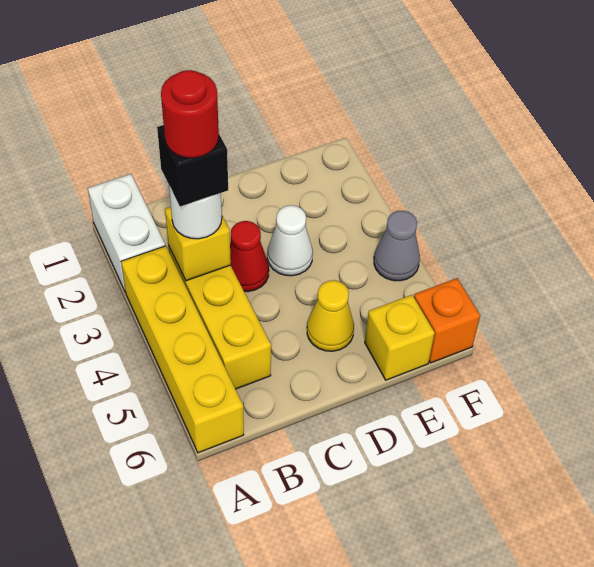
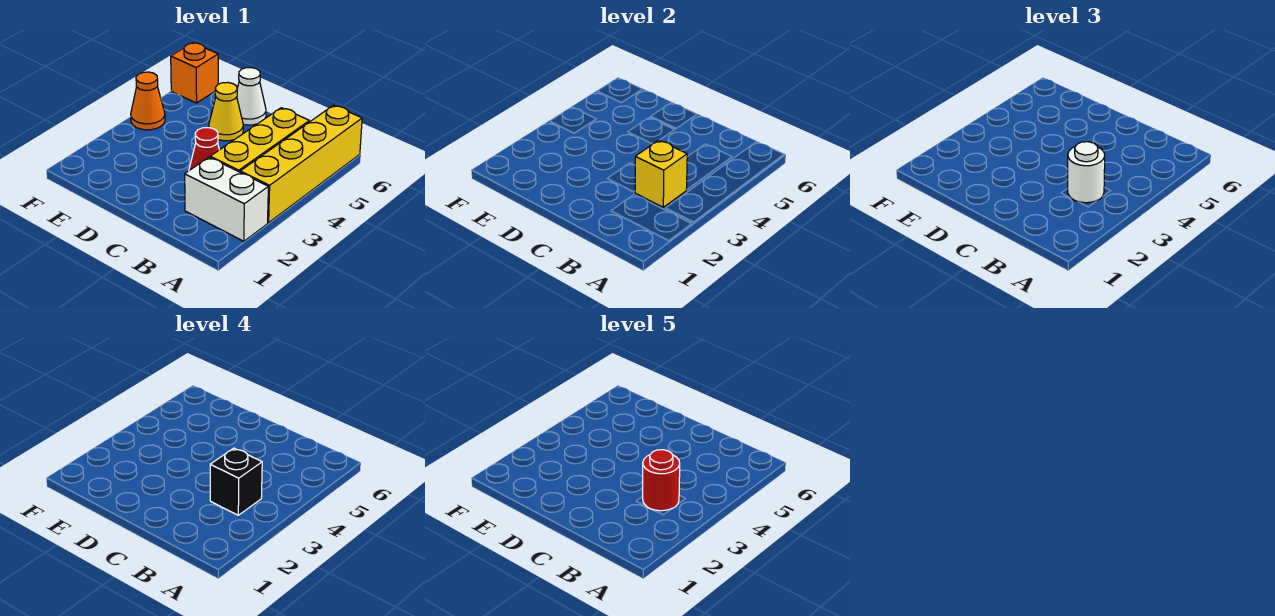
white 1x2 brick [88,174,165,293] -> white 1x2 brick turned to [185,157,268,241]
white 1x1 cone [267,205,313,276] -> white 1x1 cone moved to [237,68,266,125]
yellow 1x1 brick [365,295,435,380] -> none
grey 1x1 cone [374,211,420,281] -> orange 1x1 cone [131,72,165,130]

